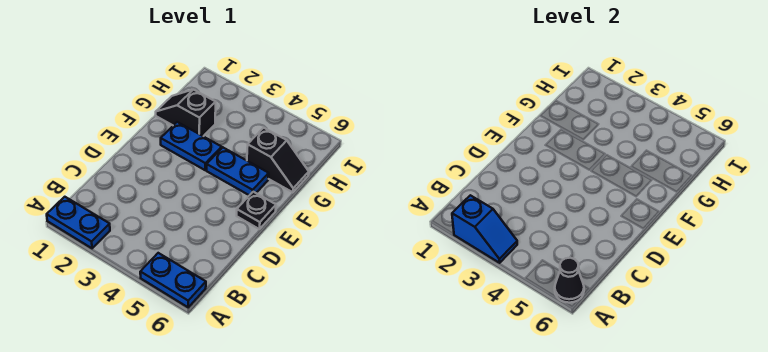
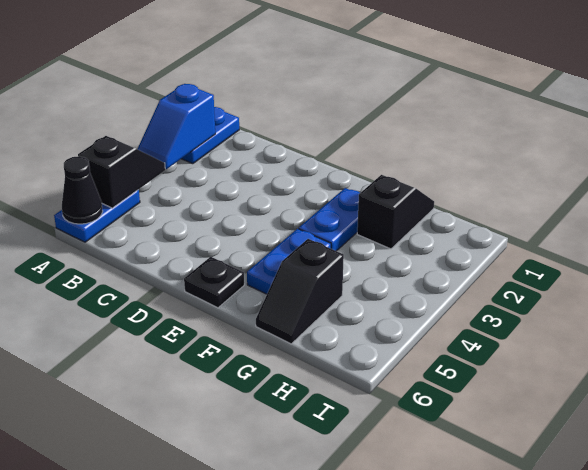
none -> black 1x2 slope [78,136,165,208]

